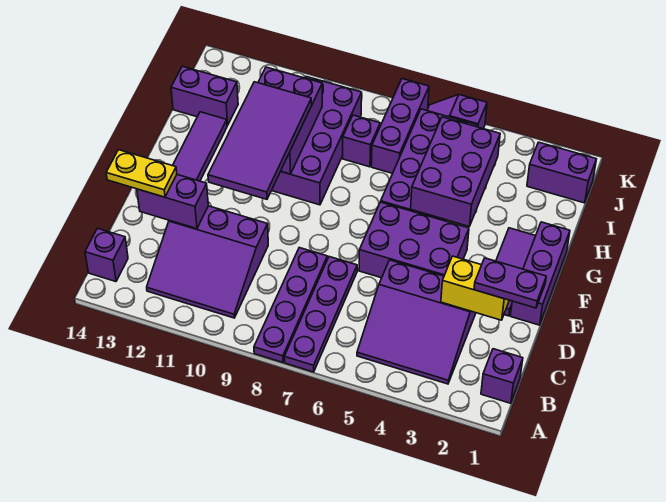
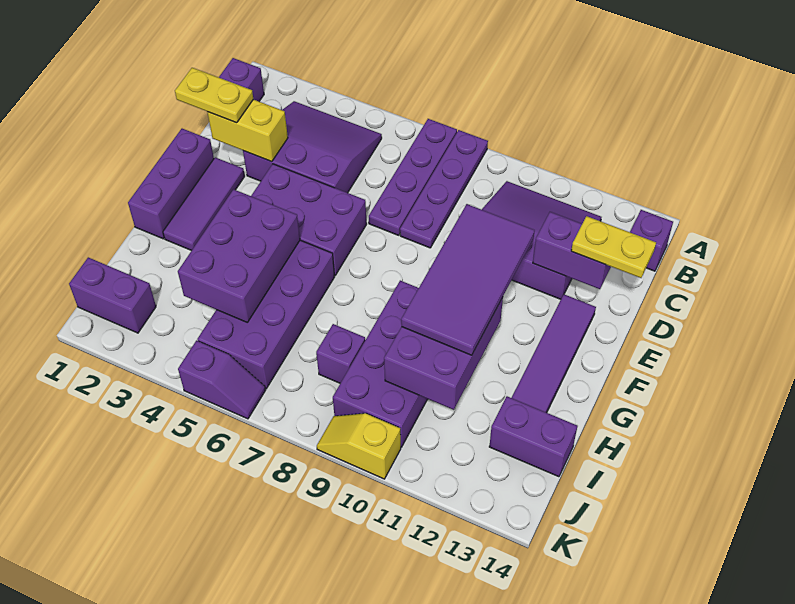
purple 1x2 plate [474,258,546,308] -> yellow 1x2 plate [175,68,253,123]
purple 1x3 brick [371,79,429,173] -> none
none -> yellow 1x2 slope [317,413,401,479]

